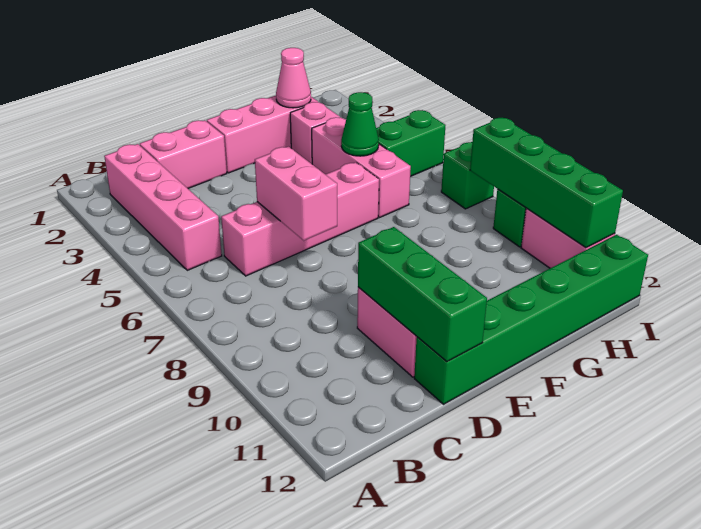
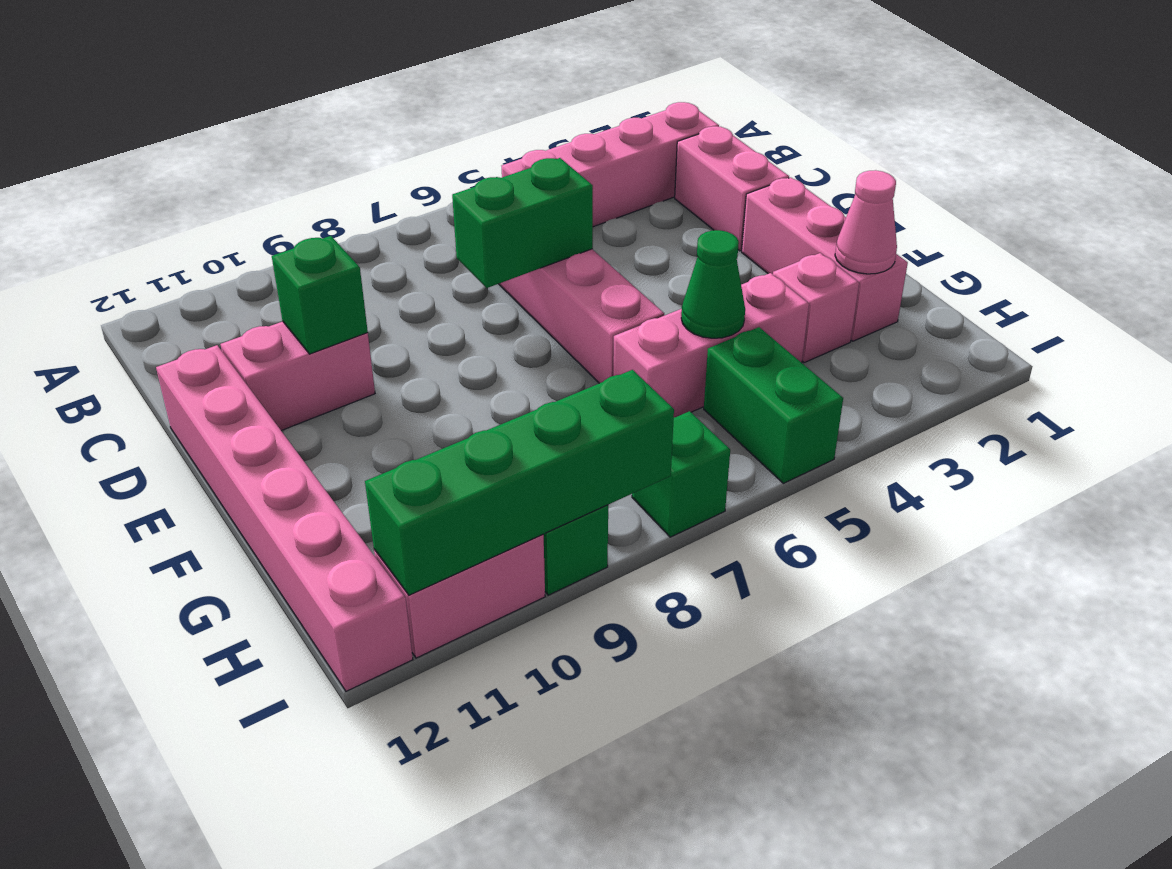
pink 1x2 brick [255,147,337,241] -> green 1x2 brick [452,158,593,288]
green 1x3 brick [358,227,487,361] -> green 1x1 brick [272,236,368,354]
green 1x6 brick [414,235,648,404] -> pink 1x6 brick [156,345,413,691]

